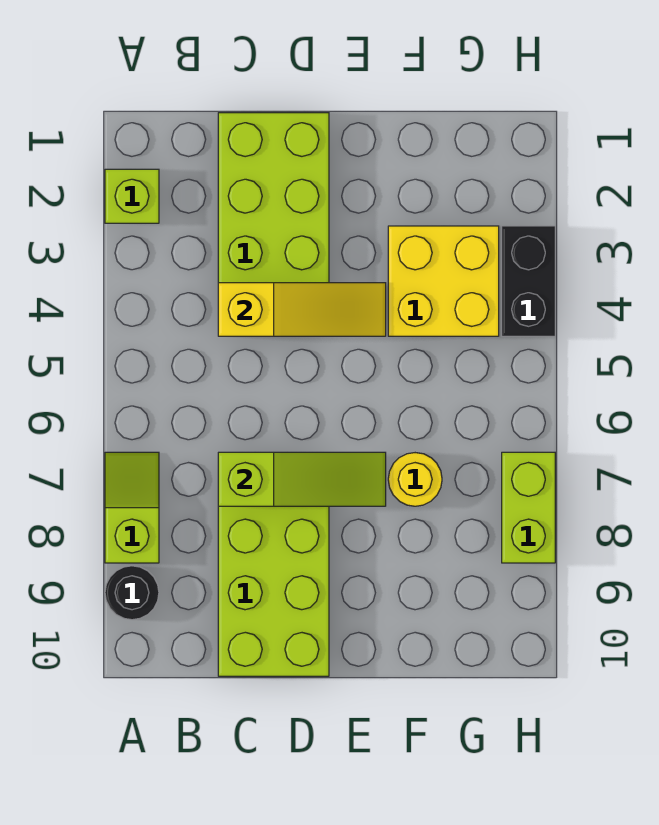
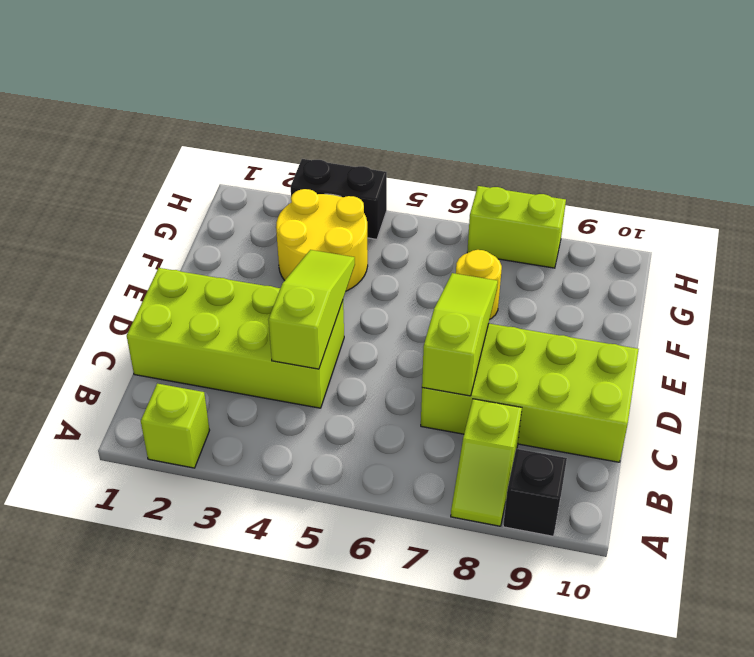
lime 1x2 slope [105,452,159,563] -> lime 1x2 slope turned to [451,399,522,526]
black 1x1 round brick [105,566,159,620] -> black 1x1 brick [503,449,567,536]
yellow 1x3 slope [218,283,386,336] -> lime 1x3 slope [269,250,355,369]
yellow 2x2 brick [388,226,499,336] -> yellow 2x2 round brick [276,189,368,291]

